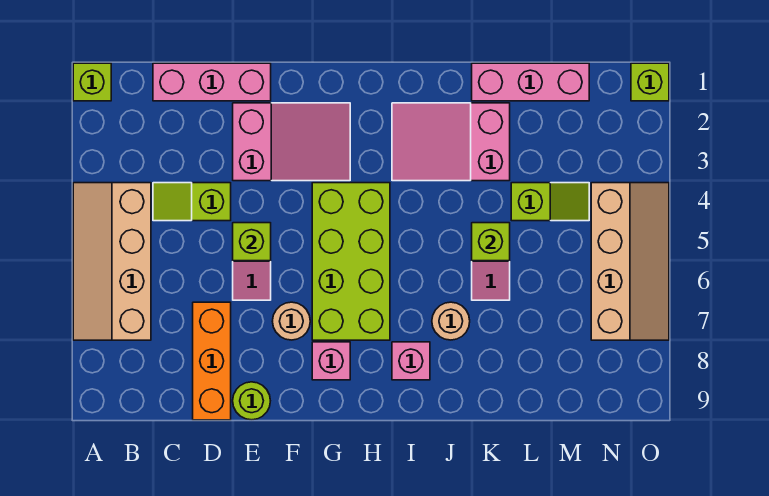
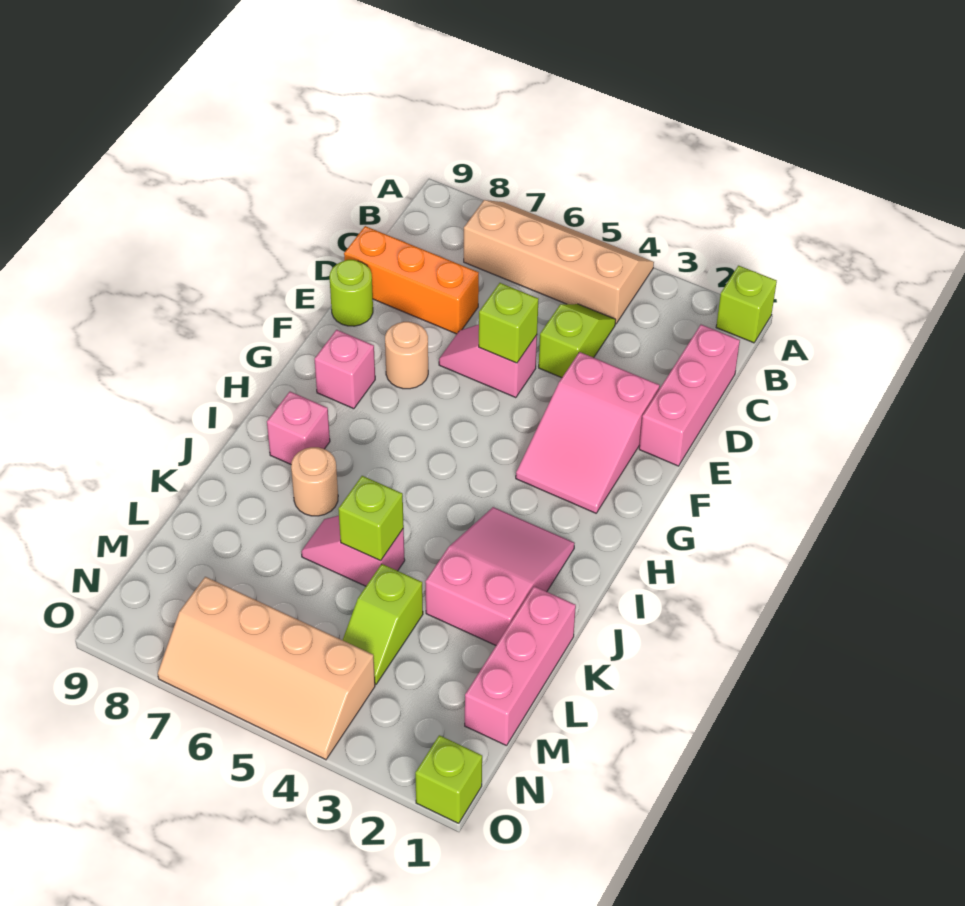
lime 2x4 brick [312,183,390,340] -> none

